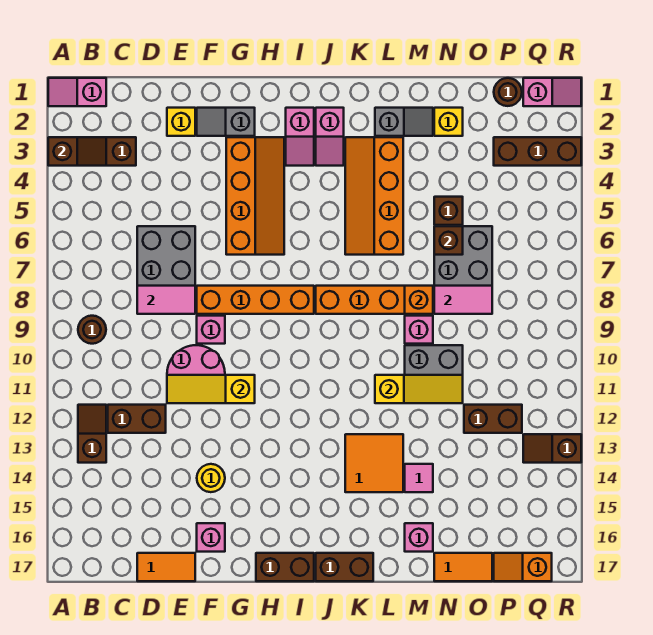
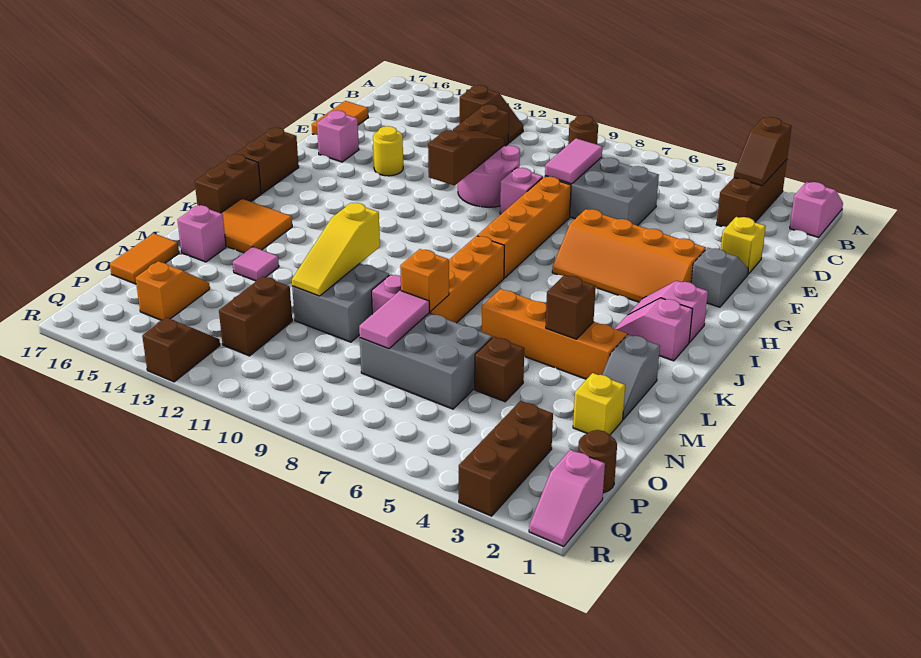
yellow 1x3 slope [167,375,255,403] -> brown 1x3 slope [428,130,504,186]
orange 2x2 tile [345,434,403,492] -> orange 2x2 tile moved to [221,199,292,253]
brown 1x1 brick [434,226,463,255] -> brown 1x1 brick moved to [546,275,596,339]
orange 1x2 slope [494,553,552,581] -> orange 1x2 slope moved to [136,261,210,320]

